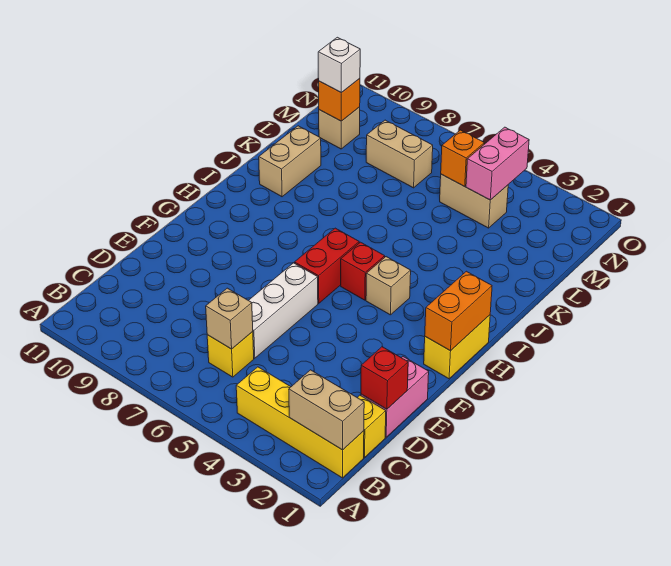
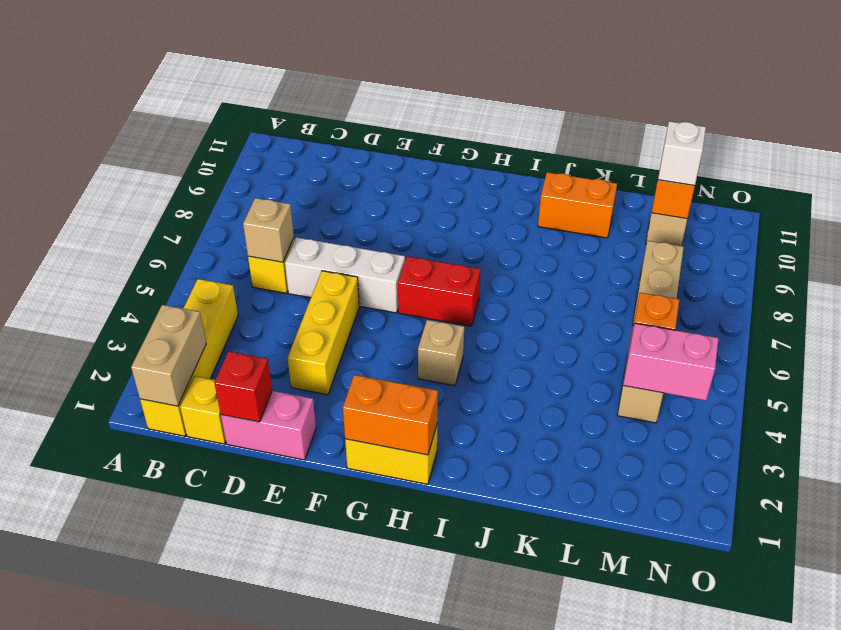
none -> yellow 1x3 brick [288,271,359,395]
red 1x1 brick [341,242,385,300] -> none
tan 1x2 brick [259,126,321,197] -> orange 1x2 brick [538,172,617,238]

